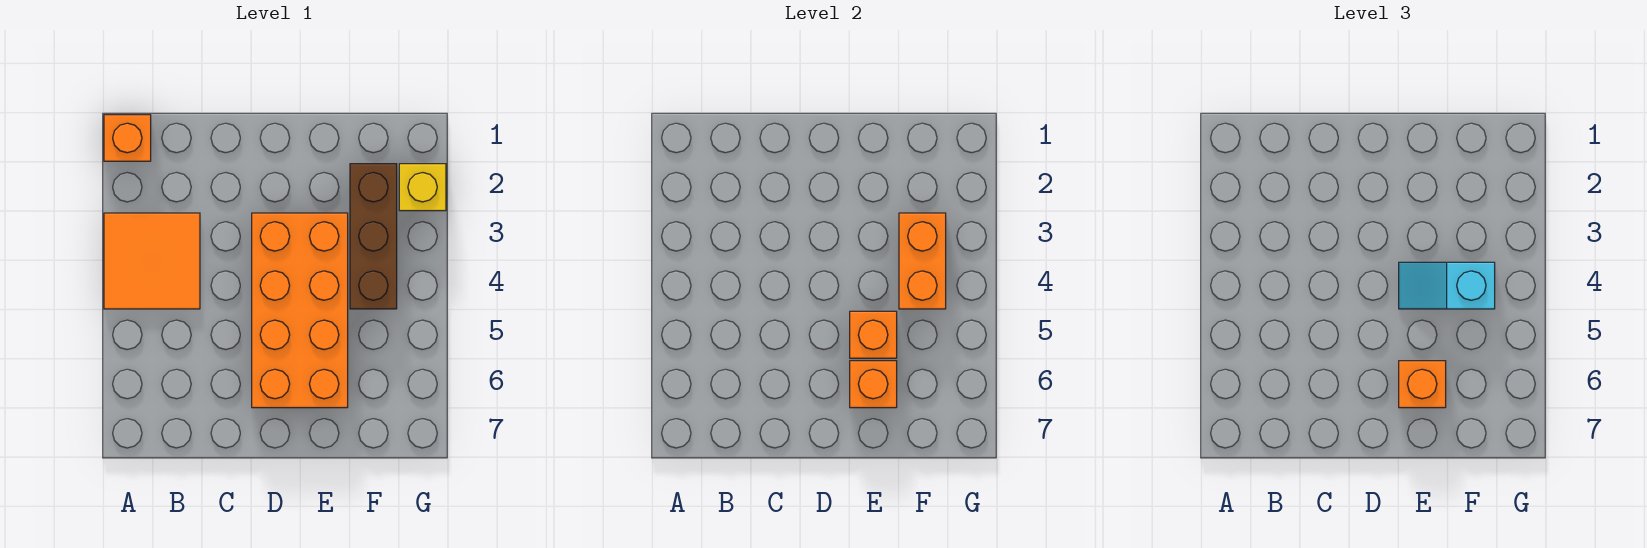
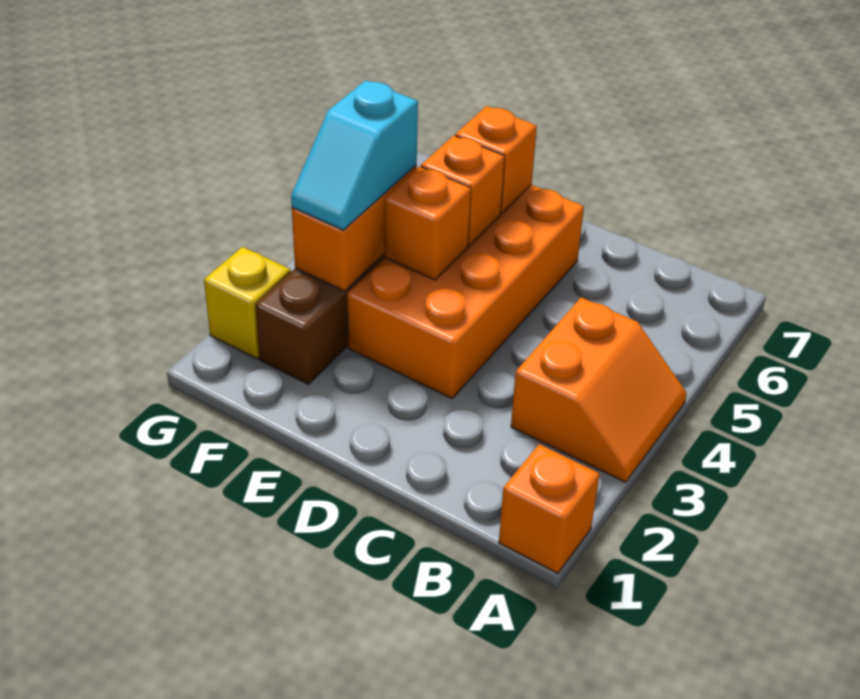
orange 2x2 tile [104,213,200,309] -> orange 2x2 slope [511,297,687,482]
cyan 1x2 slope [1399,262,1495,309] -> cyan 1x2 slope turned to [291,80,418,230]
orange 1x1 brick [1399,361,1446,408] -> orange 1x1 brick moved to [384,167,471,280]

